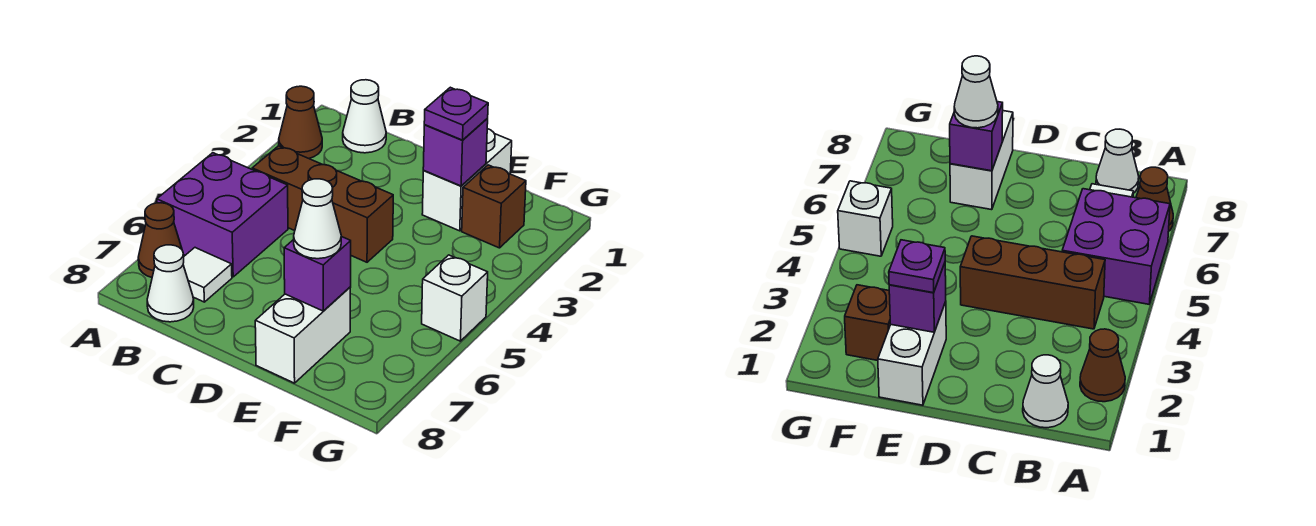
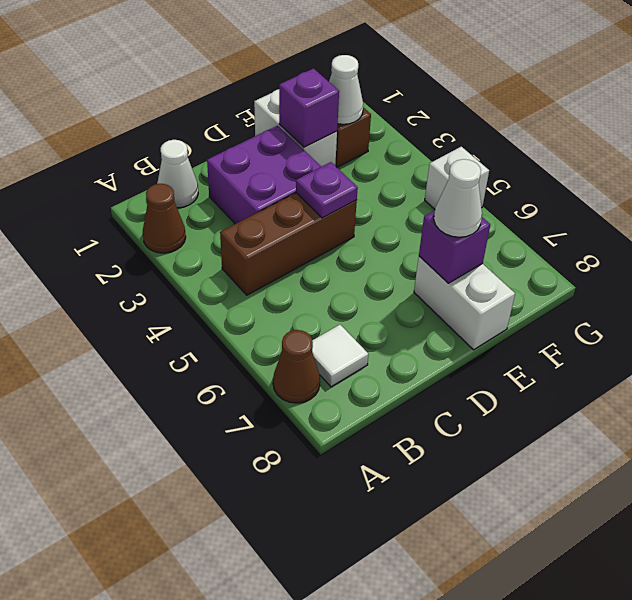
purple 2x2 brick [157,153,288,277] -> purple 2x2 brick moved to [207,126,321,224]
white 1x1 cone [147,245,194,322] -> white 1x1 cone moved to [329,55,363,124]
purple 1x1 plate [424,87,488,140] -> purple 1x1 plate moved to [296,162,358,218]

